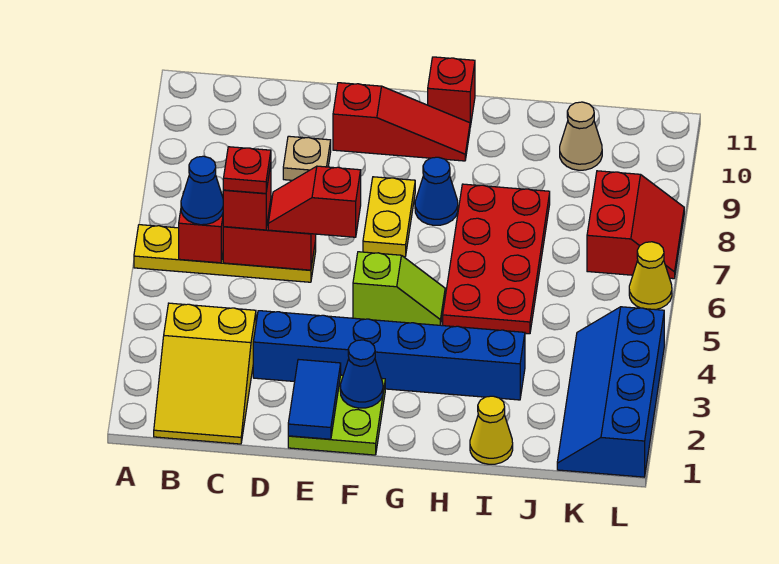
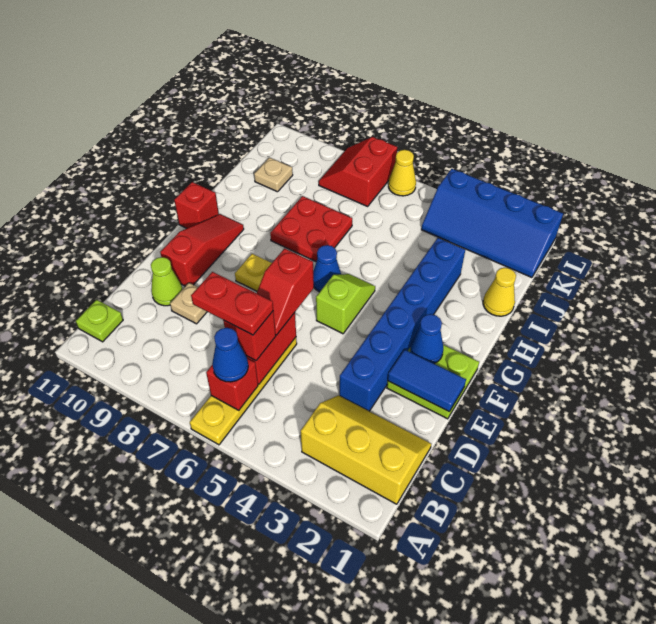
yellow 2x3 slope [154,303,256,444] -> yellow 2x3 slope turned to [301,395,431,504]
none -> lime 1x1 plate [76,300,123,342]
red 1x1 plate [223,147,271,193] -> red 1x2 plate [191,272,273,335]
none -> lime 1x1 cone [151,257,182,306]
blue 1x1 cone [415,157,458,225] -> blue 1x1 cone moved to [313,245,341,292]
red 2x4 plate [443,184,550,334] -> red 2x2 plate [270,196,352,262]
tan 1x1 cone [560,102,602,170] -> tan 1x1 plate [254,158,293,192]
red 2x2 slope [587,171,684,279] -> red 2x2 slope turned to [319,137,397,206]

